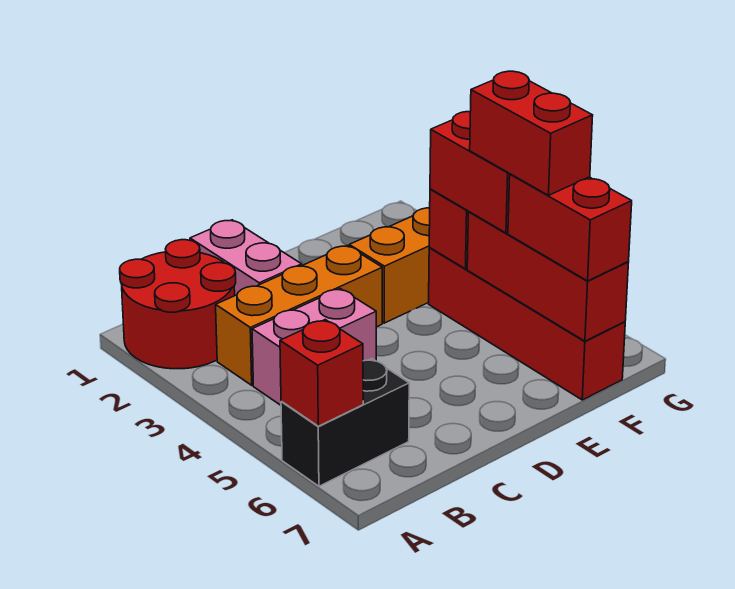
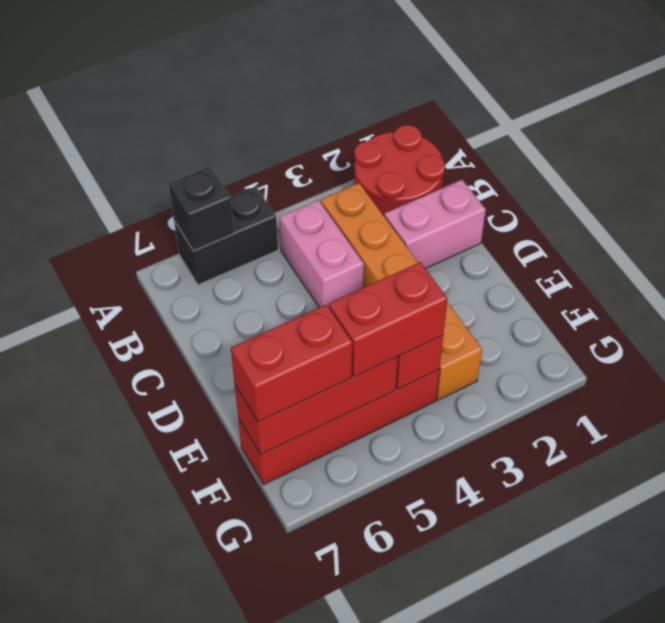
black 1x2 brick [281,359,409,486] -> black 1x2 brick turned to [174,186,278,285]
red 1x1 brick [280,320,363,426] -> black 1x1 brick [169,167,234,251]
red 1x2 brick [470,71,593,195] -> none

